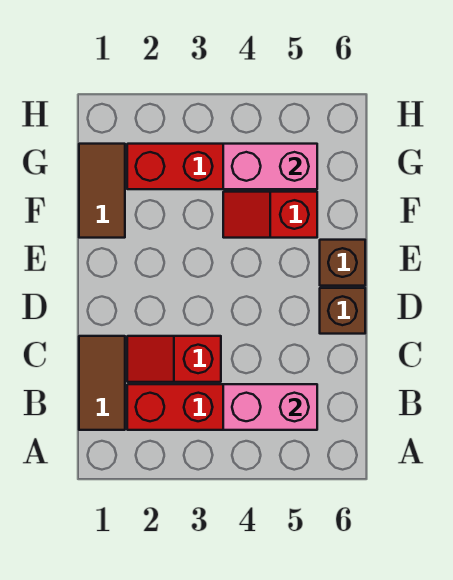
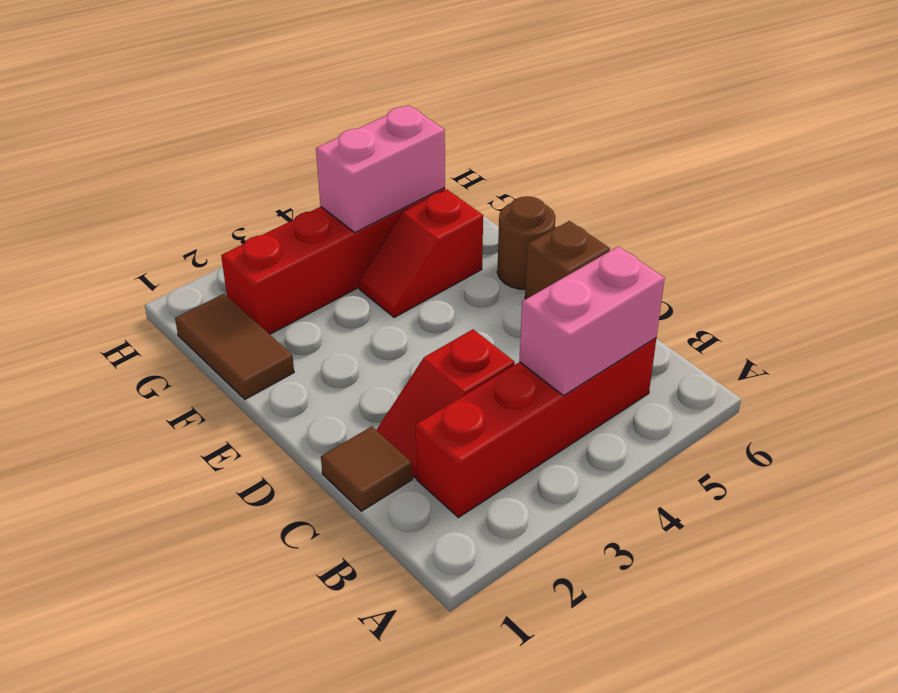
brown 1x2 tile [79,336,125,430] -> brown 1x1 tile [321,426,412,511]
brown 1x1 brick [320,240,365,286] -> brown 1x1 round brick [497,196,556,289]

